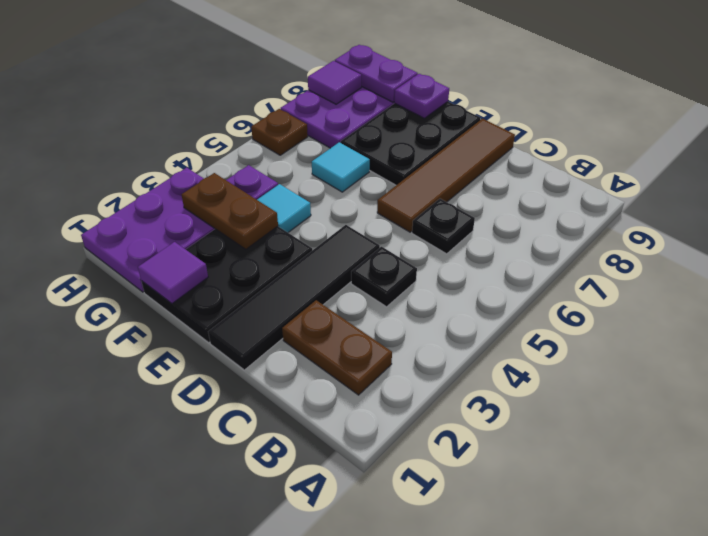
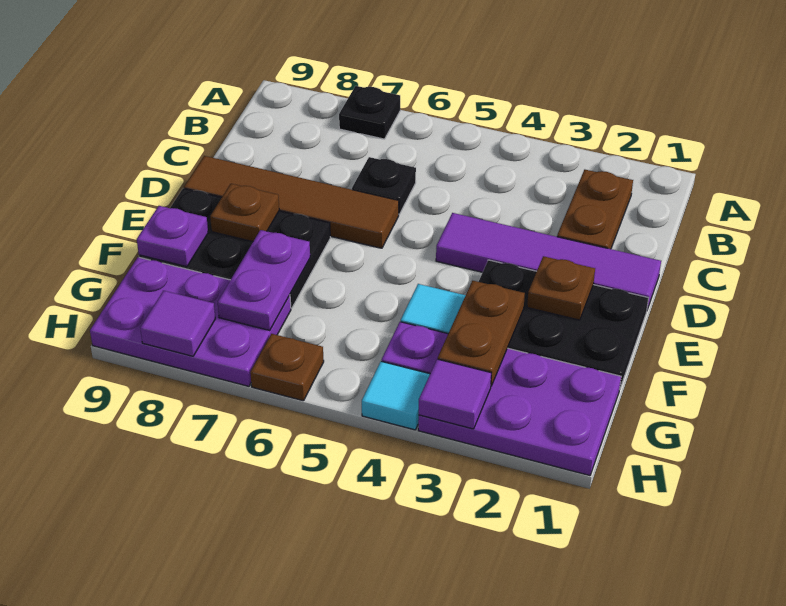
black 1x1 plate [351,247,417,307] -> black 1x1 plate moved to [339,86,400,139]
black 1x4 tile [208,225,380,370] -> purple 1x4 tile [436,213,661,309]
none -> brown 1x1 plate [527,256,595,320]
none -> brown 1x1 plate [210,184,279,242]
purple 1x1 tile [138,242,208,303] -> purple 1x1 tile moved to [419,359,491,429]
cyan 1x1 tile [312,142,370,192] -> cyan 1x1 tile moved to [362,361,430,430]
purple 1x2 plate [335,45,418,102] -> purple 1x2 plate moved to [218,230,310,330]

